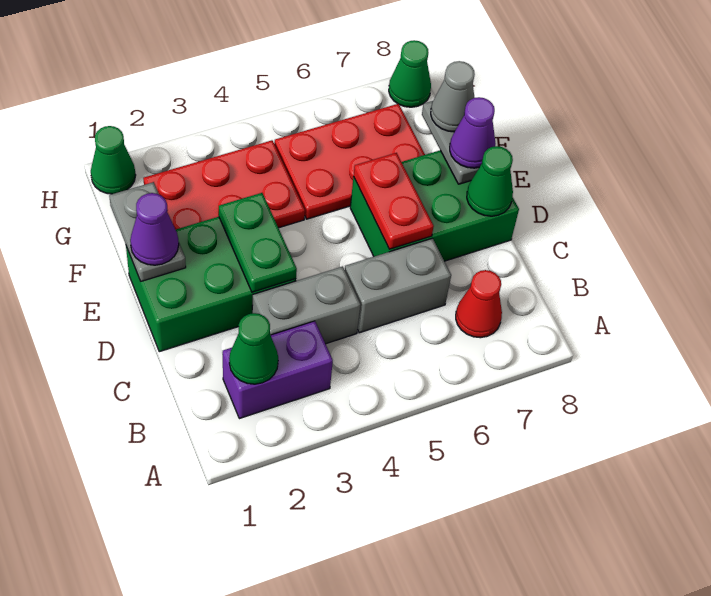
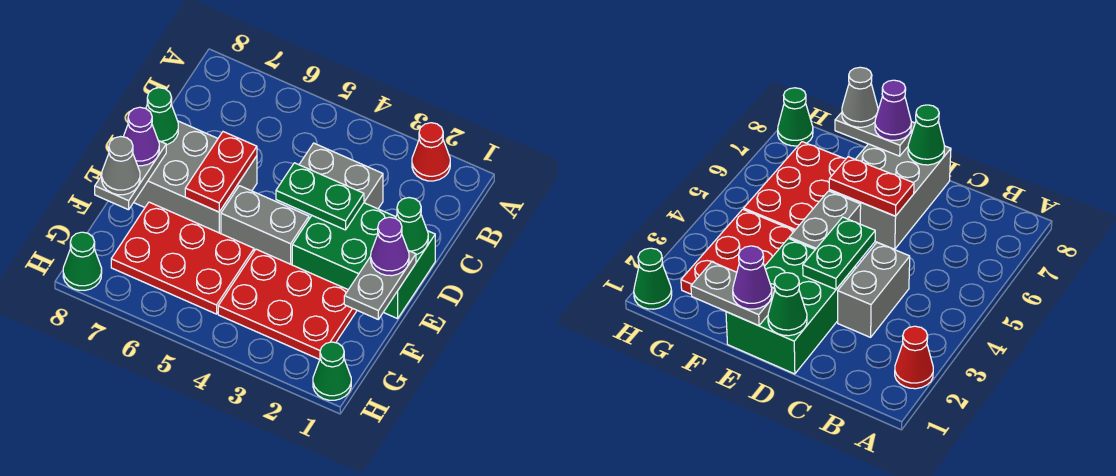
purple 1x2 brick [223,321,333,419] -> none
green 1x1 cone [229,313,278,384] -> green 1x1 cone moved to [396,198,428,255]
red 1x1 cone [456,270,502,338] -> red 1x1 cone moved to [412,123,450,181]
grey 1x2 brick [345,238,451,333] -> grey 1x2 brick moved to [221,186,309,265]
green 1x2 plate [219,193,297,292] -> green 1x2 plate turned to [276,163,364,230]
green 2x3 brick [350,150,519,261] -> grey 2x3 brick [134,121,257,234]

